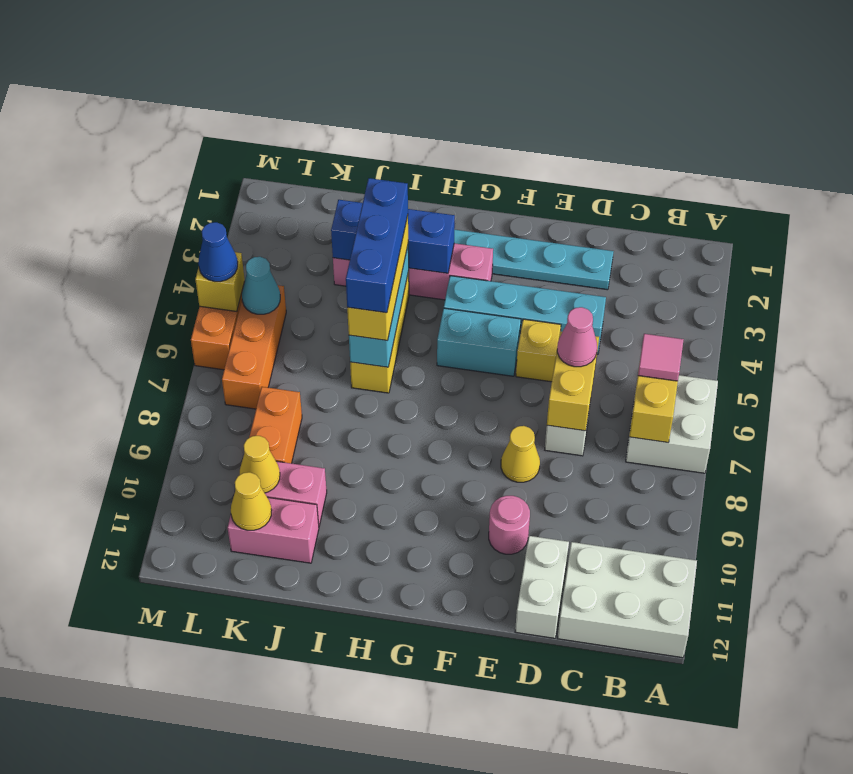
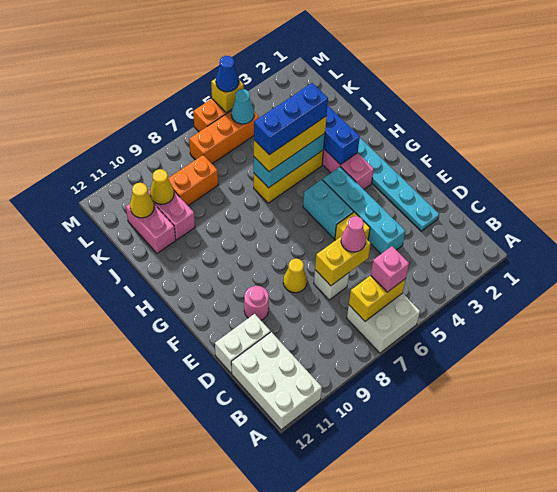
pink 1x1 tile [638,334,684,381] -> pink 1x1 brick [371,246,409,292]

